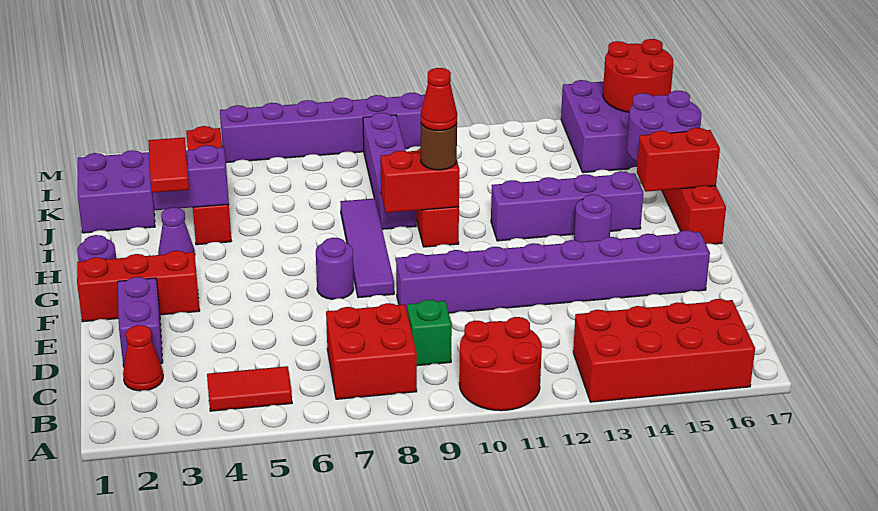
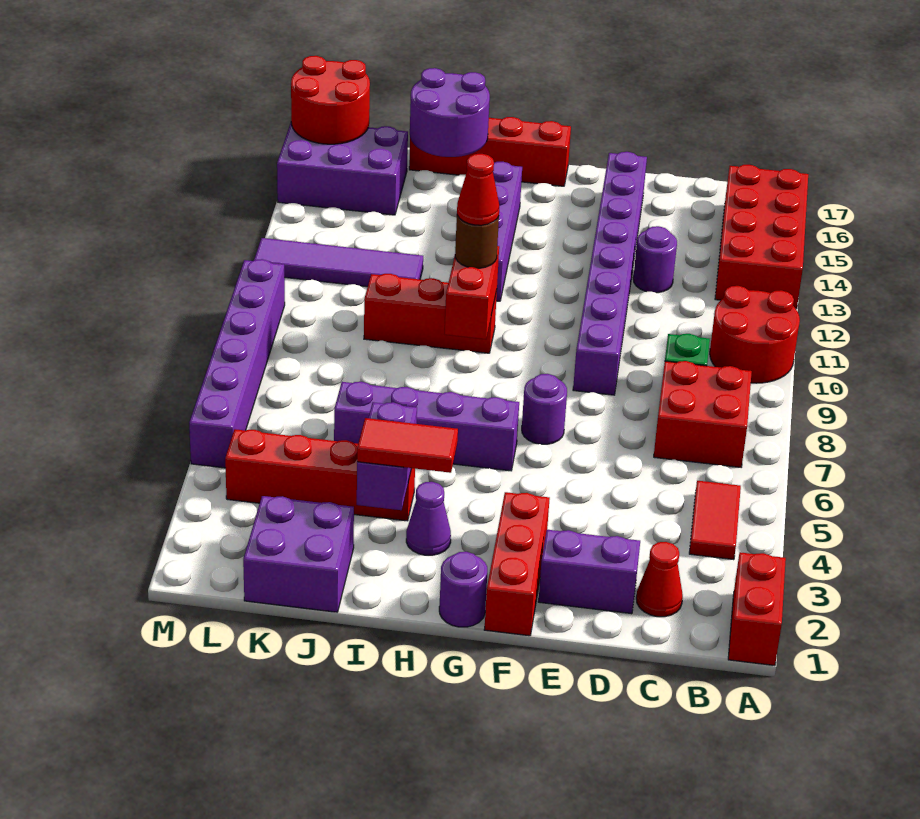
purple 1x4 tile [340,198,394,298] -> purple 1x4 tile moved to [254,238,423,287]
purple 1x1 round brick [574,195,612,242] -> purple 1x1 round brick moved to [633,226,677,293]
red 1x2 brick [637,128,720,192] -> red 1x2 brick moved to [728,552,786,665]
purple 1x4 brick [363,113,416,229] -> purple 1x4 brick moved to [334,382,519,471]

